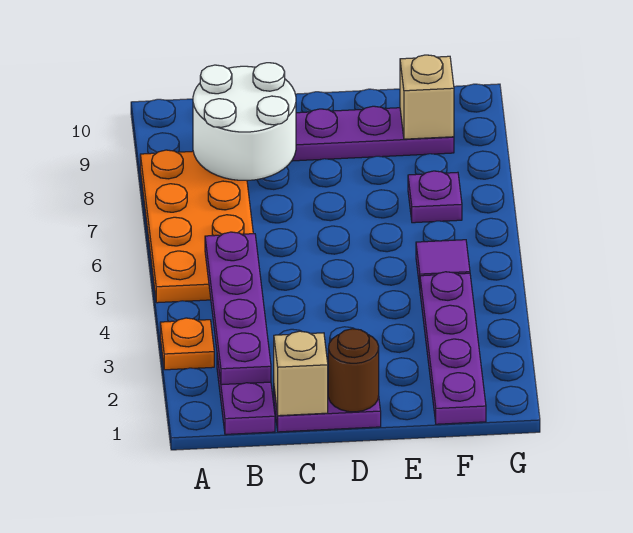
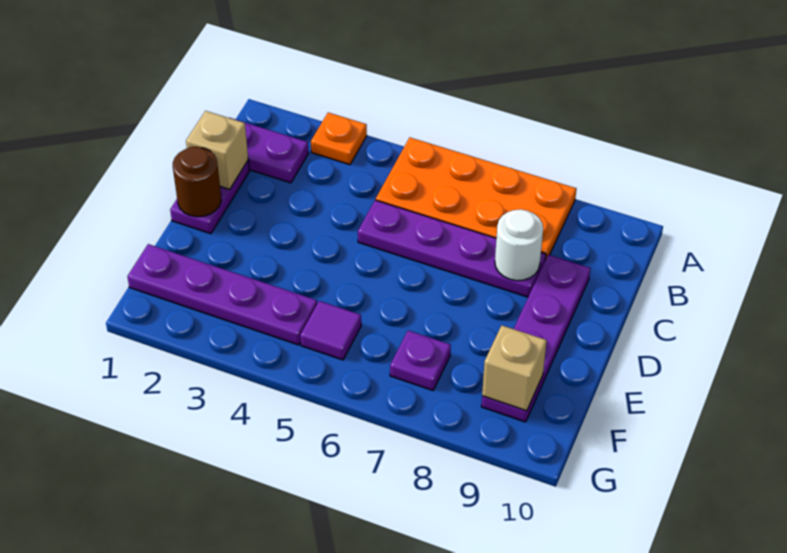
purple 1x4 plate [205,232,271,385] -> purple 1x4 plate moved to [358,200,546,297]
white 2x2 round brick [193,63,296,180] -> white 1x1 round brick [495,209,543,281]

